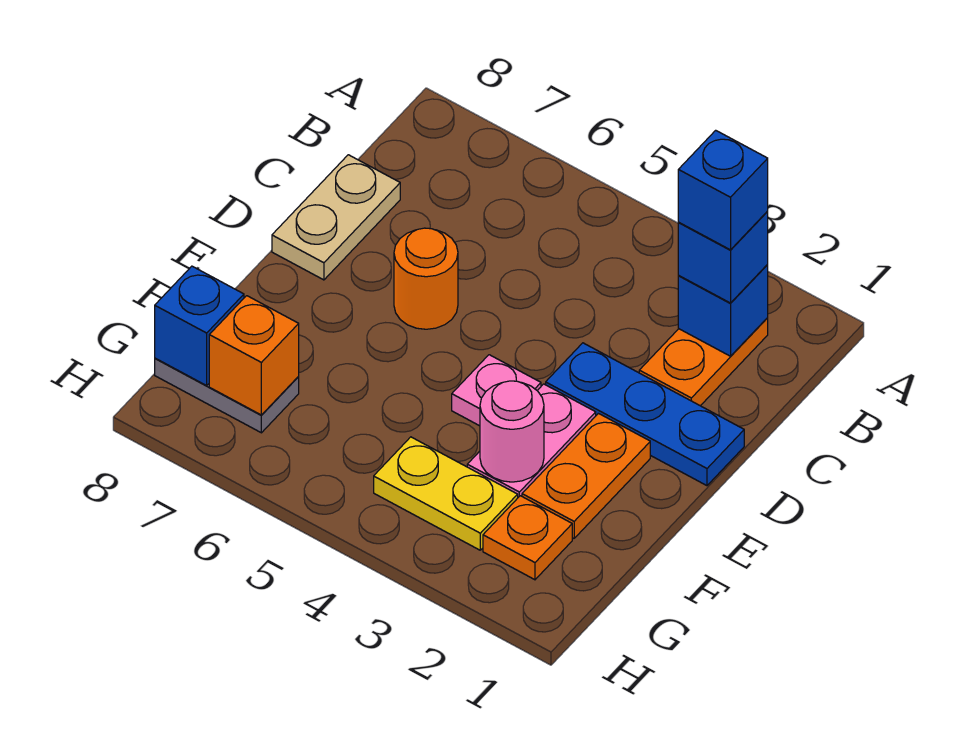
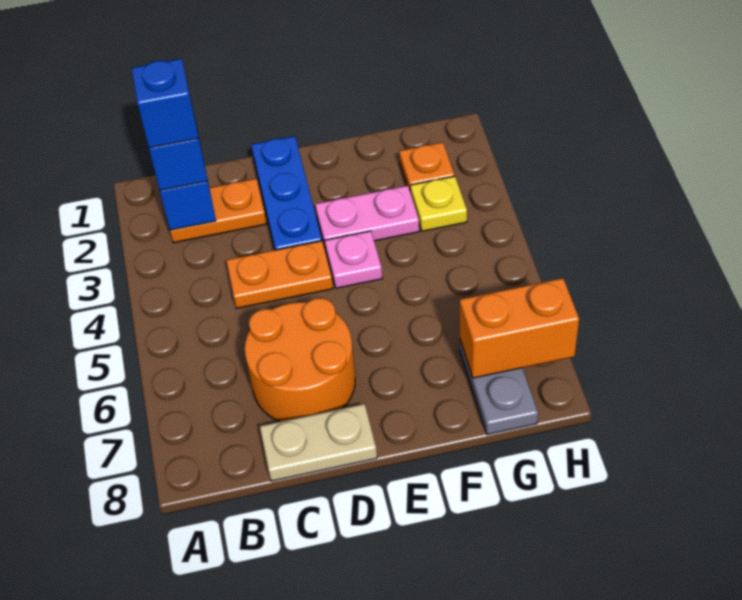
orange 1x1 round brick [394,228,458,329] -> orange 2x2 round brick [245,298,355,422]
orange 1x2 plate [522,413,650,538] -> orange 1x2 plate moved to [226,241,333,309]
pink 1x1 round brick [480,381,544,482] -> none
yellow 1x2 plate [374,437,518,550] -> yellow 1x1 plate [410,176,467,231]
orange 1x1 brick [209,296,299,415] -> orange 1x2 brick [460,278,579,378]
blue 1x1 brick [155,266,244,386] -> none

